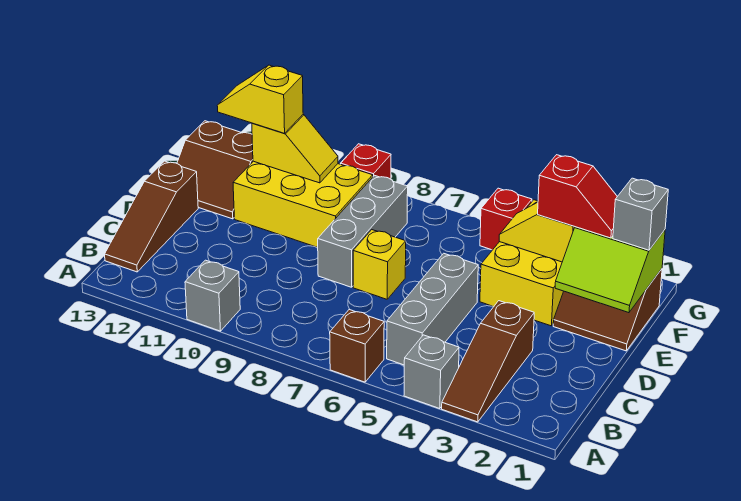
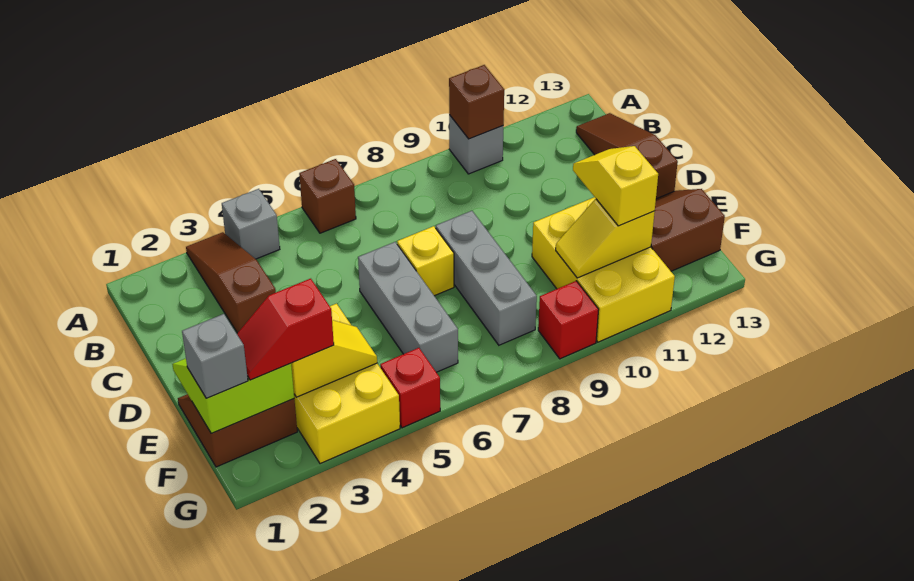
none -> brown 1x1 brick [449,65,504,139]
grey 1x3 brick [387,253,478,365] -> grey 1x3 brick moved to [358,242,458,372]
yellow 2x3 brick [233,161,373,247] -> yellow 2x3 brick turned to [532,197,675,342]
yellow 1x2 slope [217,65,303,133] -> yellow 1x2 slope turned to [573,146,658,226]

